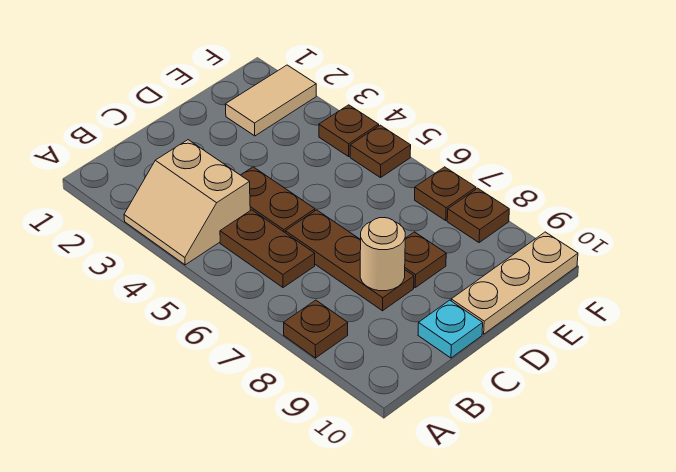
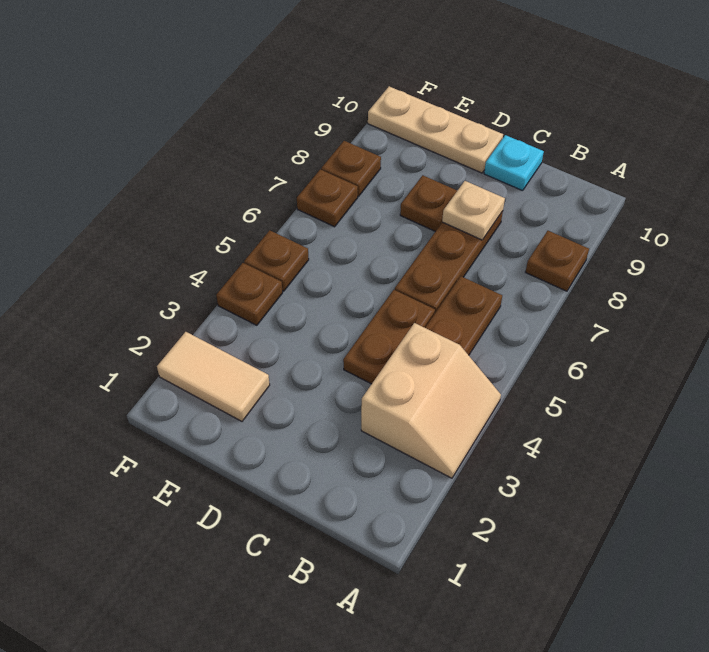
tan 1x1 round brick [360,218,405,291] -> tan 1x1 plate [442,181,505,240]

